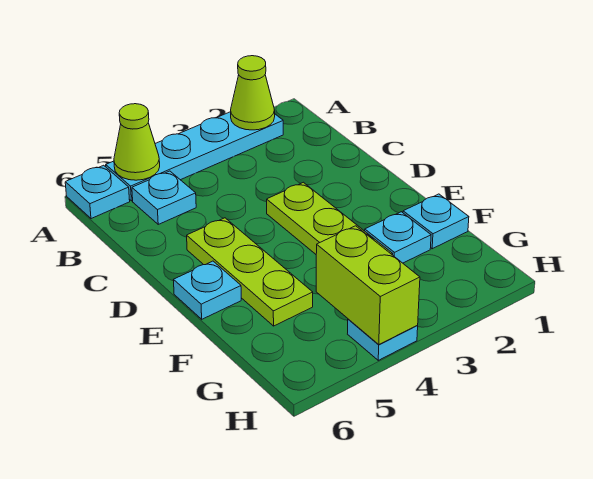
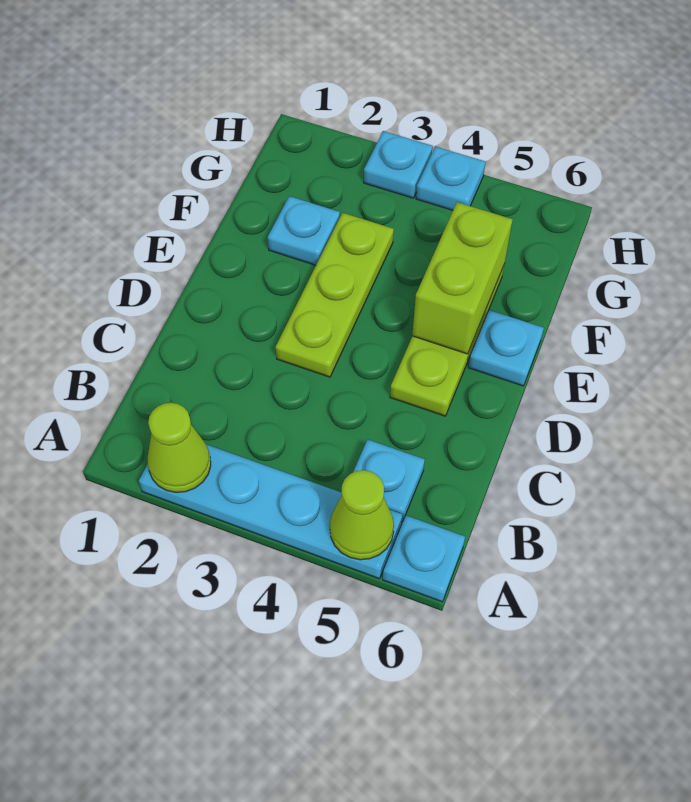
cyan 1x1 plate [403,194,469,249] -> cyan 1x1 plate moved to [364,131,433,198]
lime 1x2 brick [316,226,420,345] -> lime 1x2 brick moved to [412,202,513,354]

